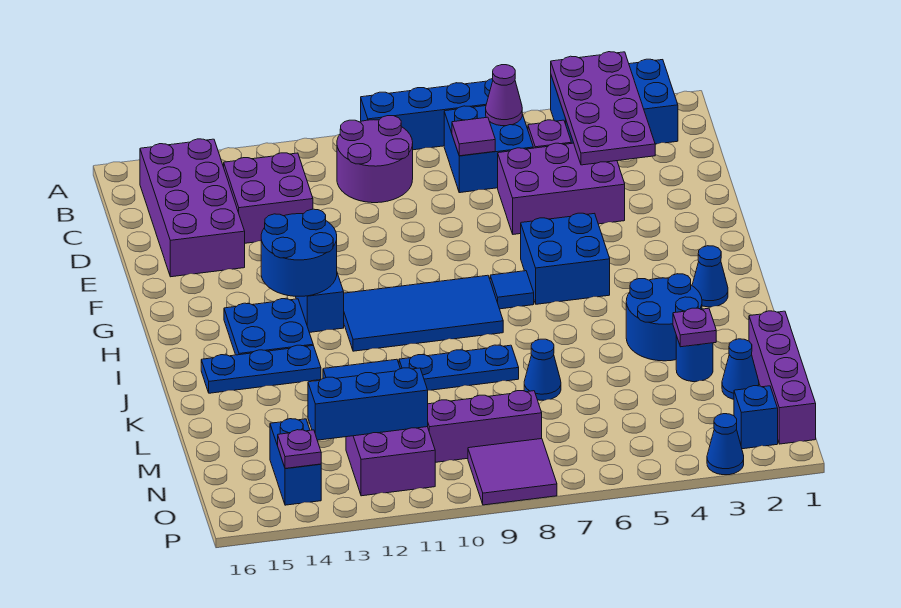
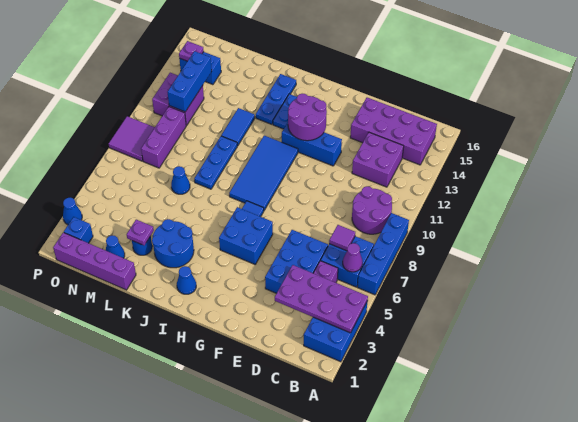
purple 2x3 brick [498,143,625,234] -> blue 2x3 brick [265,230,328,293]
blue 2x2 round brick [261,209,337,296] -> purple 2x2 round brick [288,94,327,141]

